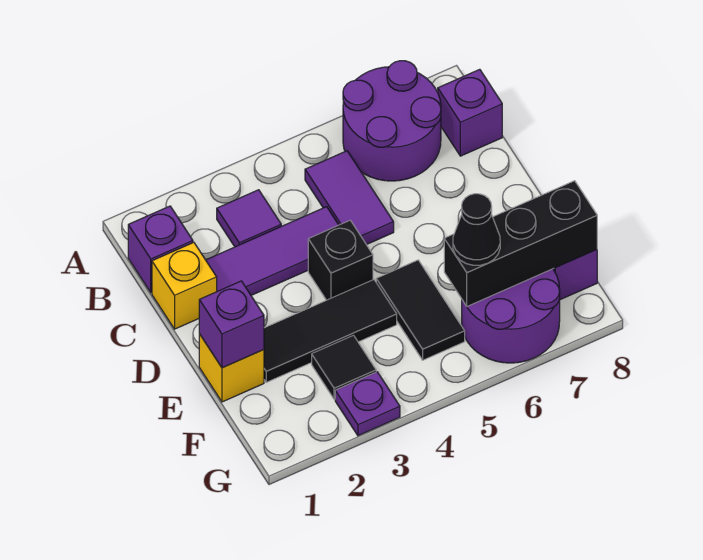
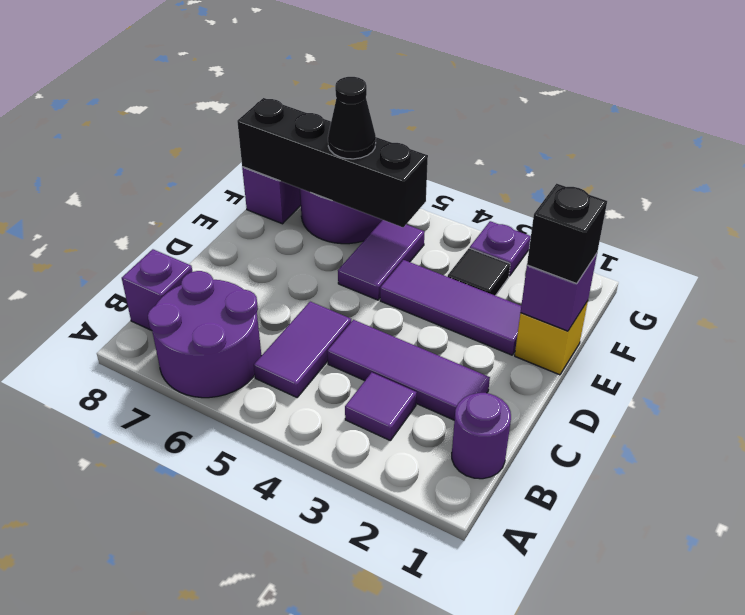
purple 1x1 brick [128,206,193,293] -> purple 1x1 round brick [452,393,511,479]
yellow 1x1 brick [152,242,217,329] -> none
black 1x1 brick [308,220,373,300] -> black 1x1 brick moved to [527,184,607,284]
black 1x3 tile [264,280,397,382] -> purple 1x3 tile [380,260,521,355]
black 1x2 tile [376,260,465,360] -> purple 1x2 tile [338,220,425,300]
black 1x3 brick [444,181,597,306] -> black 1x4 brick [237,98,428,227]

